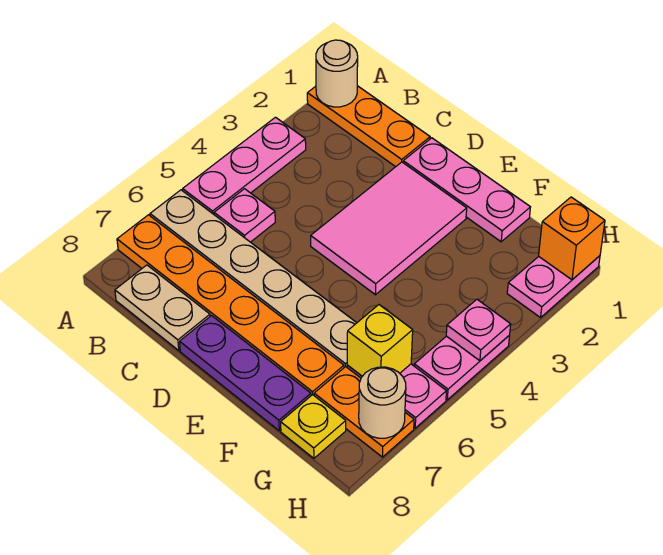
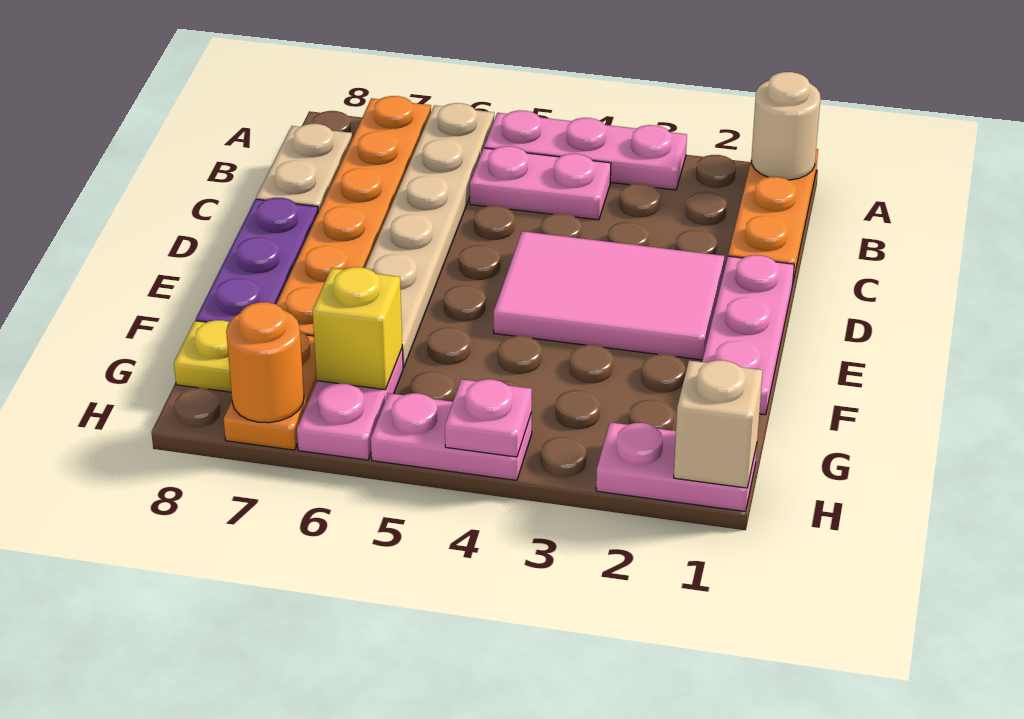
pink 1x1 plate [214,189,275,242] -> pink 1x2 plate [470,146,611,220]
orange 1x1 brick [539,197,605,280] -> tan 1x1 brick [674,360,763,488]
tan 1x1 round brick [359,367,406,438] -> orange 1x1 round brick [226,302,304,423]

